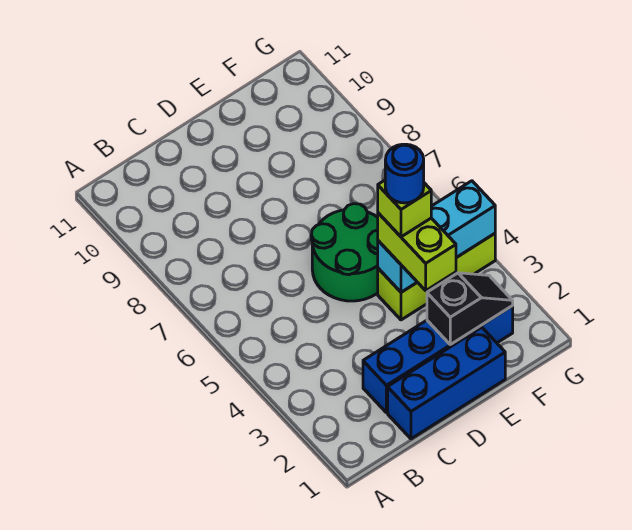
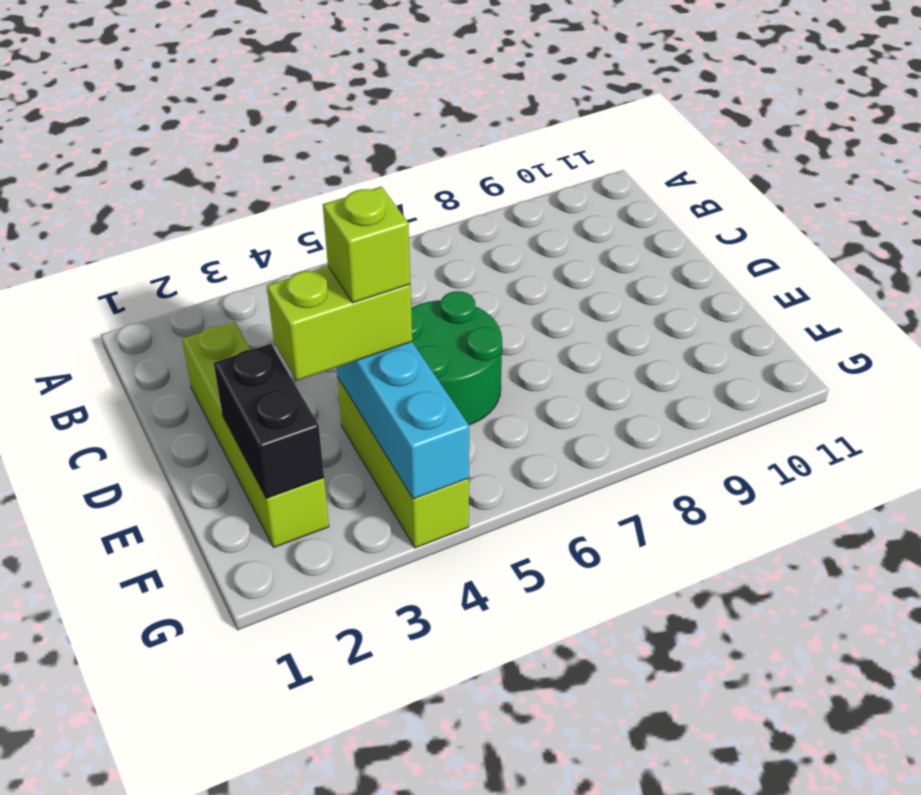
blue 1x3 brick [388,327,505,439] -> none
blue 1x4 brick [363,306,513,413] -> lime 1x4 brick [182,322,329,547]
black 1x2 slope [427,273,513,345] -> black 1x2 brick [214,344,324,499]
blue 1x1 round brick [385,144,424,203] -> none

